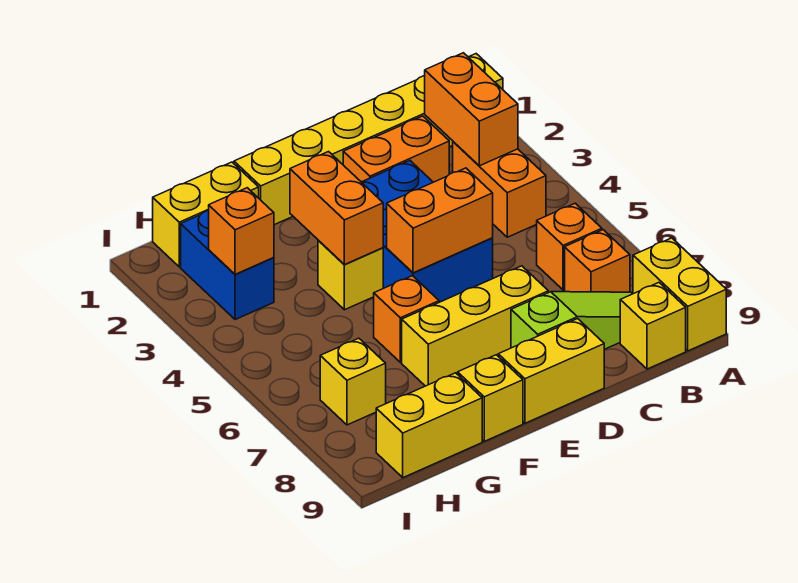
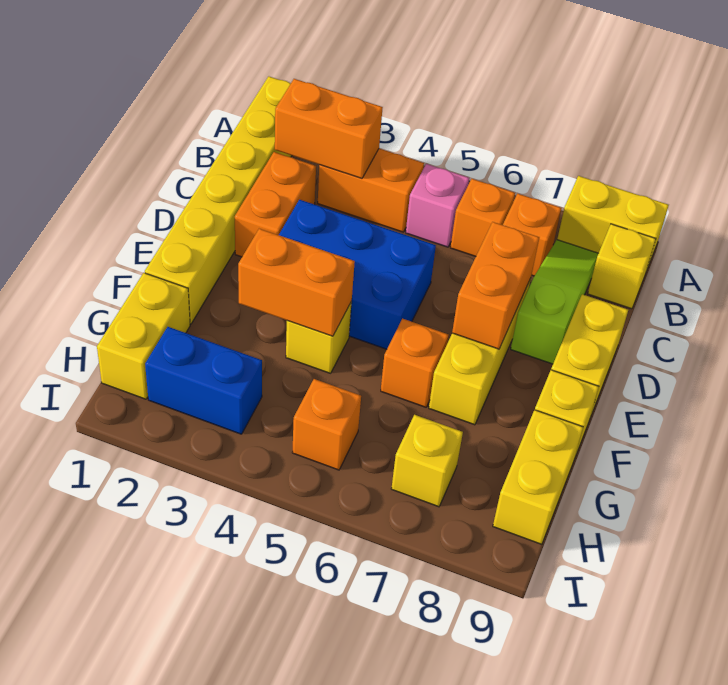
none -> pink 1x1 brick [406,164,469,247]
orange 1x2 brick [387,168,493,273] -> orange 1x2 brick moved to [452,222,540,349]
orange 1x1 brick [209,188,274,274] -> orange 1x1 brick moved to [292,379,361,470]

